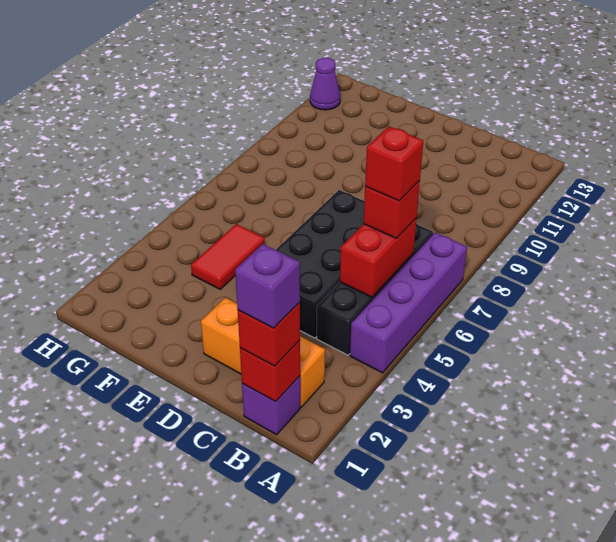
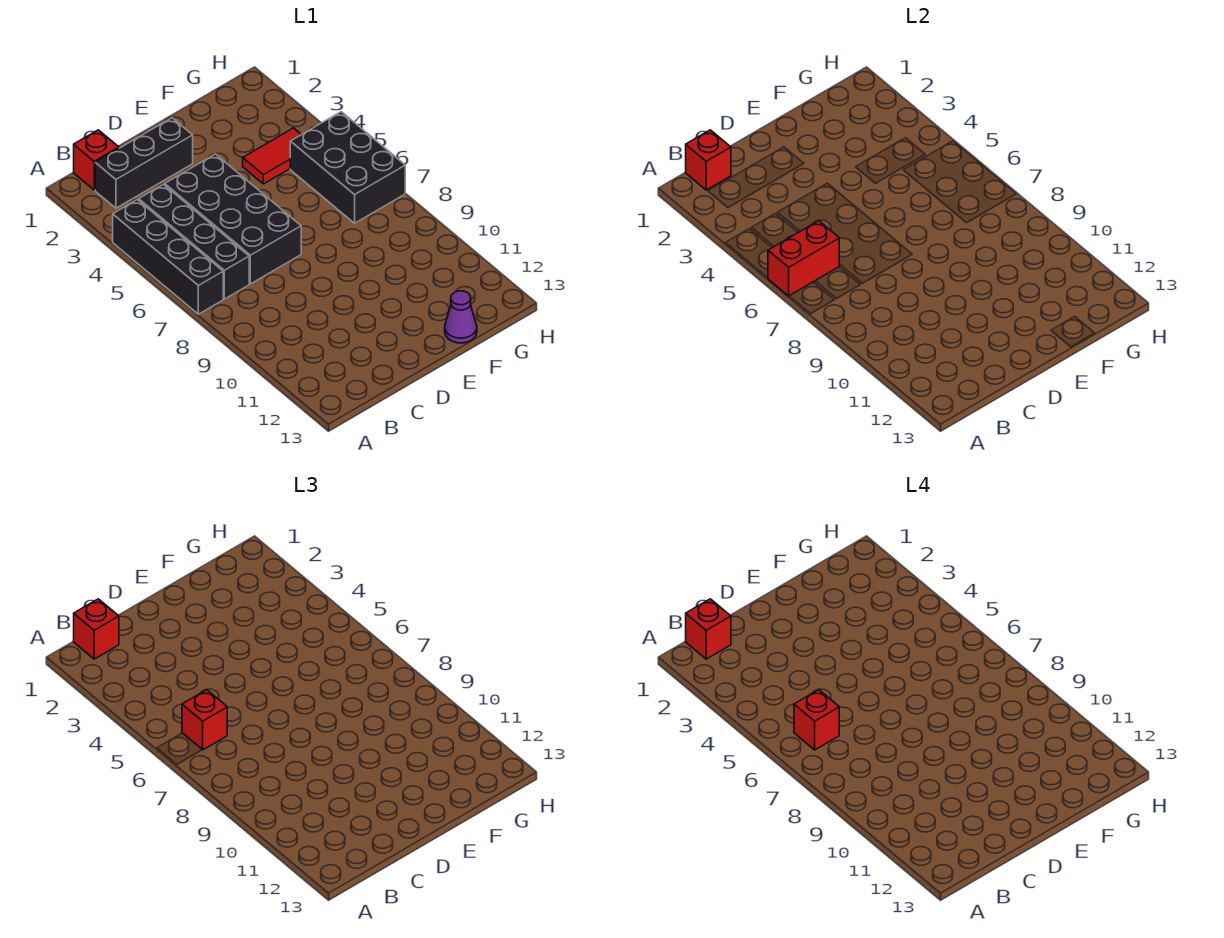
purple 1x4 brick [350,233,467,373] -> black 1x4 brick [113,200,223,314]
purple 1x1 brick [242,376,300,435] -> red 1x1 brick [74,130,119,190]
purple 1x1 brick [235,244,300,328] -> red 1x1 brick [686,599,731,659]
orange 1x3 brick [201,298,325,407] -> black 1x3 brick [95,118,193,208]
red 1x2 brick [340,218,417,297] -> red 1x2 brick turned to [768,221,839,296]
red 1x2 tile [191,224,265,289] -> red 1x2 tile turned to [243,128,301,184]
none -> black 2x3 brick [290,112,405,223]
purple 1x1 cone [310,58,340,110] -> purple 1x1 cone moved to [445,291,477,343]

